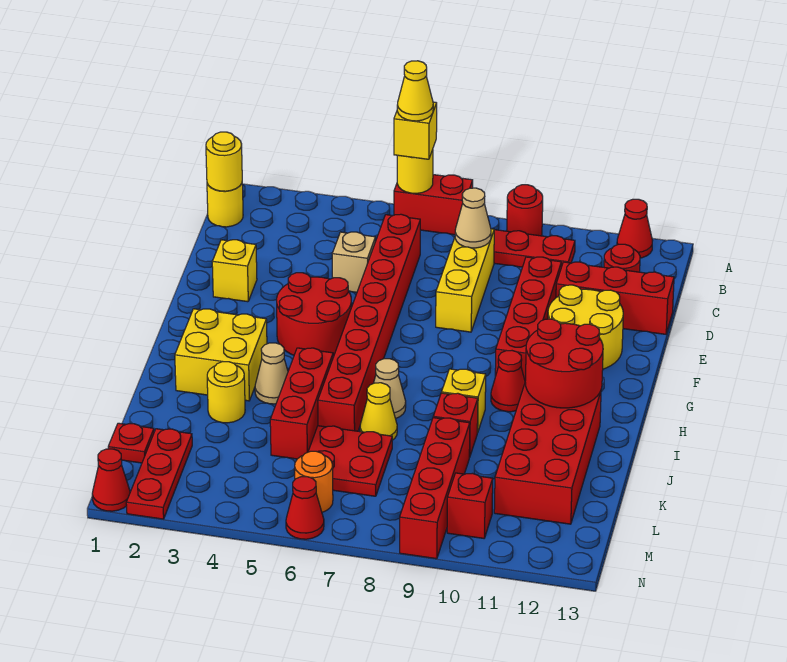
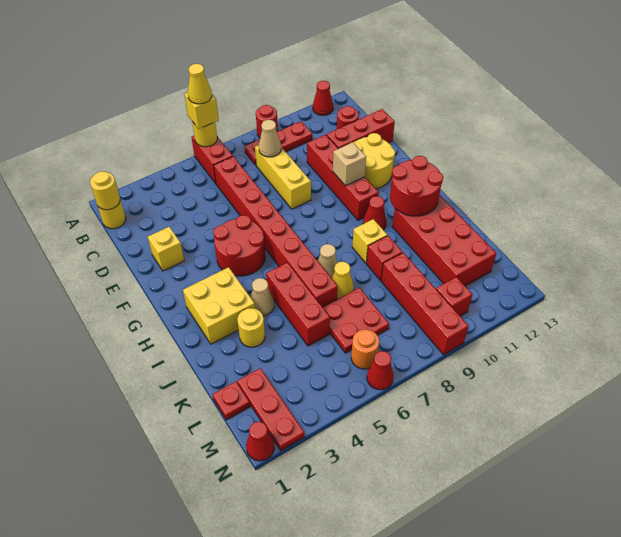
red 1x2 brick [394,175,473,235] -> red 1x2 brick turned to [191,136,233,183]
tan 1x1 brick [332,232,376,292] -> tan 1x1 brick moved to [333,142,366,186]

